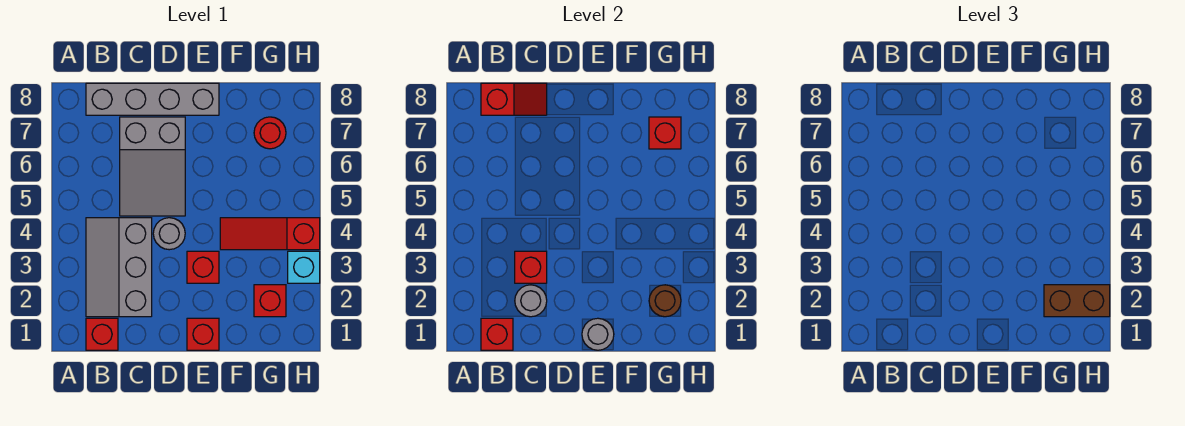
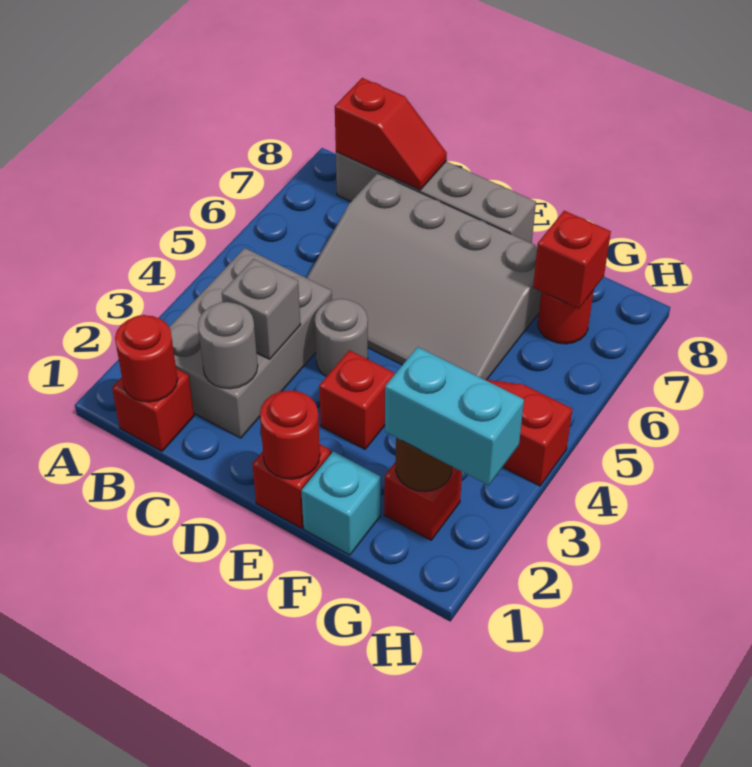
red 1x1 brick [481,318,513,350] -> red 1x1 round brick [115,315,178,402]
grey 2x3 slope [86,218,152,317] -> grey 2x3 brick [169,248,332,438]
red 1x1 brick [515,251,547,283] -> grey 1x1 brick [222,259,301,359]
grey 2x3 slope [120,117,185,216] -> grey 3x4 slope [307,173,541,380]
grey 1x1 round brick [582,318,614,350] -> red 1x1 round brick [260,390,320,479]
brown 1x2 brick [1044,285,1110,317] -> cyan 1x2 brick [385,347,524,485]
cyan 1x1 brick [288,251,320,283] -> cyan 1x1 brick moved to [301,451,381,555]

